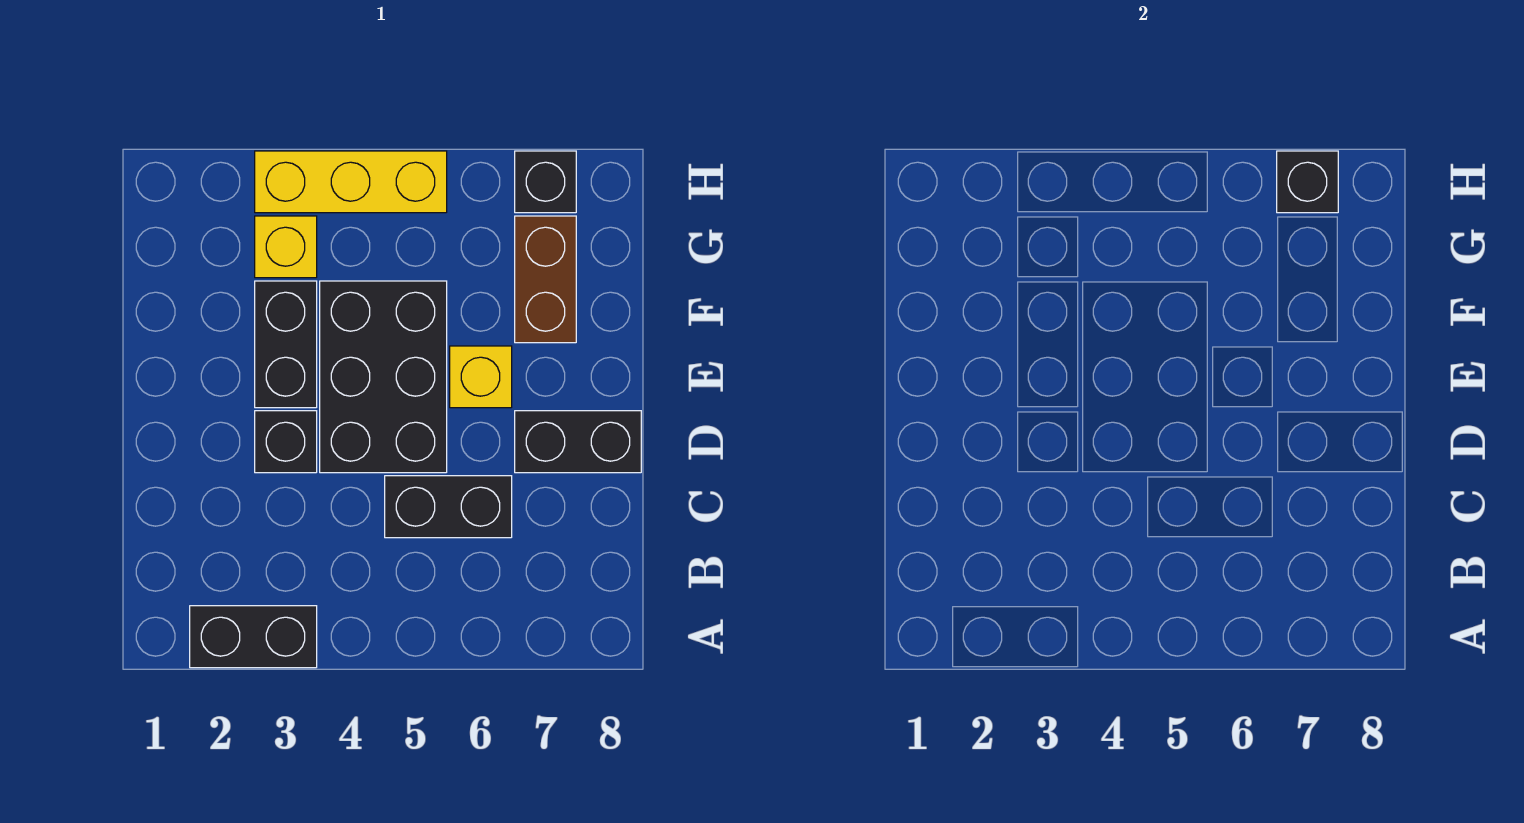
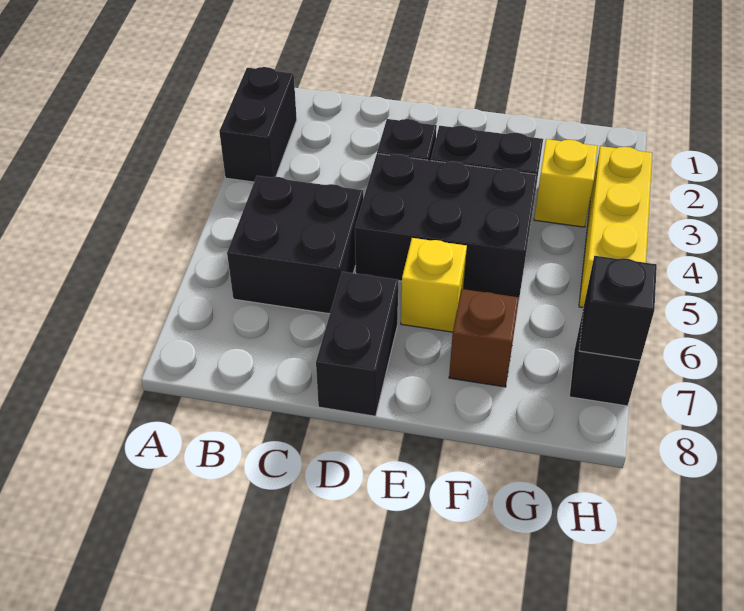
black 1x2 brick [385,476,512,538] -> black 2x2 brick [227,176,363,314]
brown 1x2 brick [515,216,576,343] -> brown 1x1 brick [449,289,519,387]

